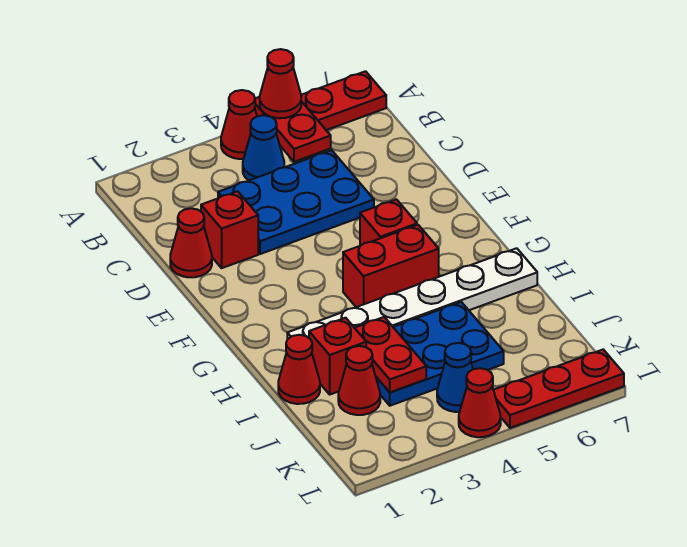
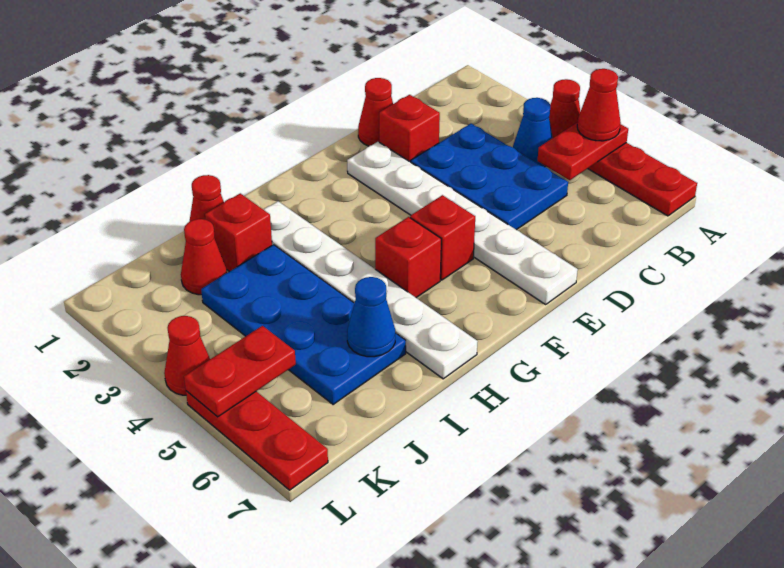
none -> white 1x6 plate [347,142,578,304]
red 1x2 brick [343,225,439,307] -> red 1x1 brick [375,217,441,298]
blue 2x3 plate [376,302,504,406] -> blue 2x4 plate [201,245,406,405]
red 1x2 plate [355,317,426,392] -> red 1x2 plate moved to [184,326,296,417]
blue 1x1 cone [437,343,473,412] -> blue 1x1 cone moved to [347,277,395,357]

